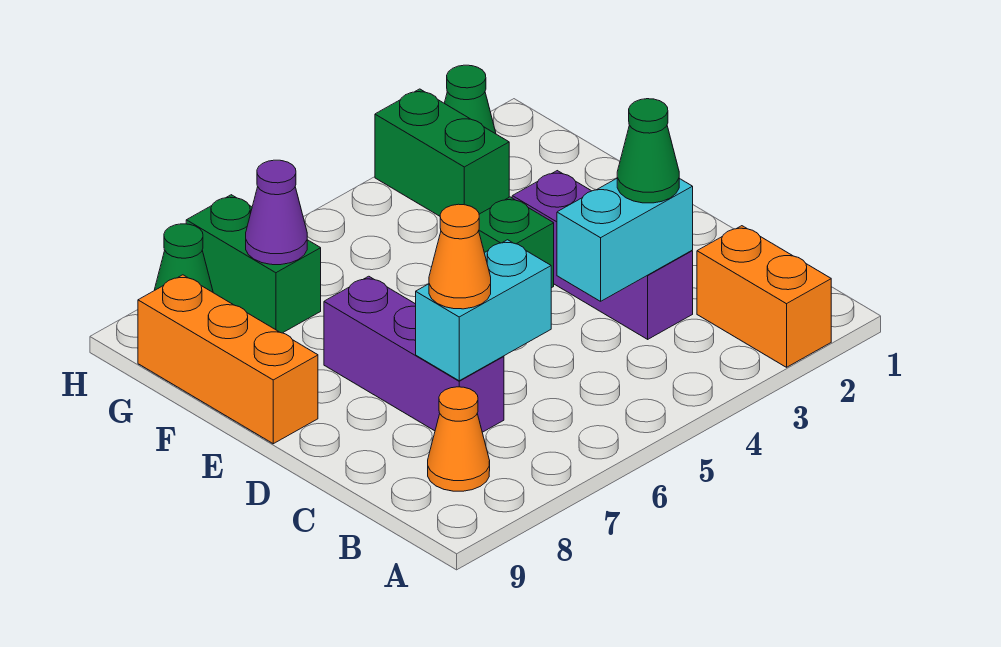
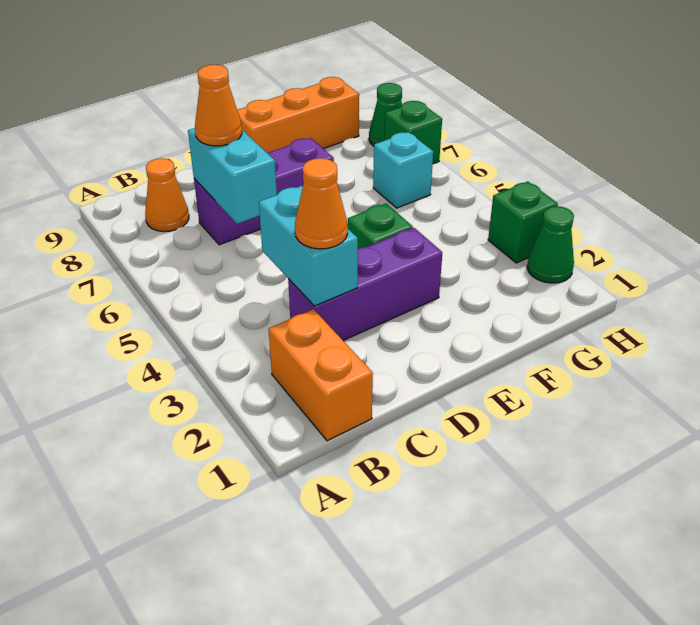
orange 1x2 brick [697,226,831,367] -> orange 1x2 brick turned to [269,309,373,441]
green 1x1 cone [617,99,679,203] -> orange 1x1 cone [295,158,348,249]
green 1x2 brick [375,89,509,216] -> green 1x1 brick [488,181,558,263]
none -> cyan 1x1 brick [373,132,433,208]
green 1x2 brick [186,195,321,333] -> green 1x1 brick [385,101,442,164]
purple 1x1 cone [246,160,307,265] -> none

